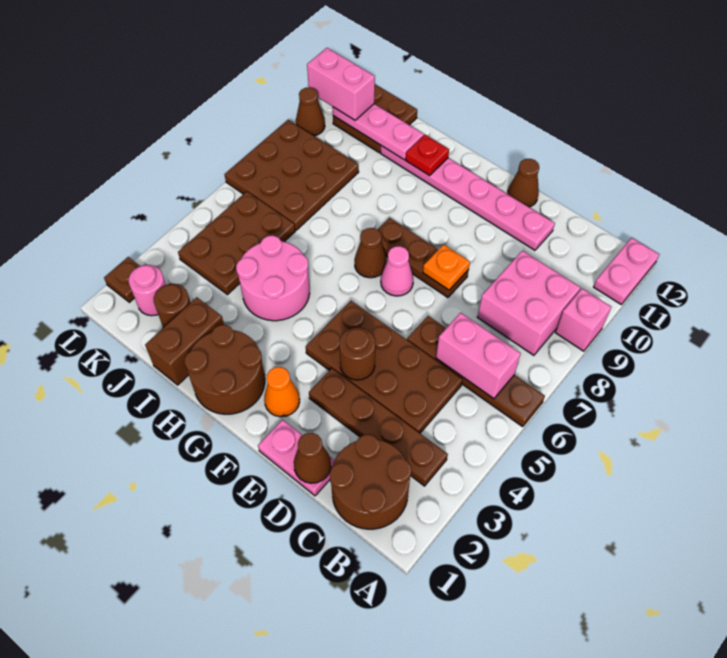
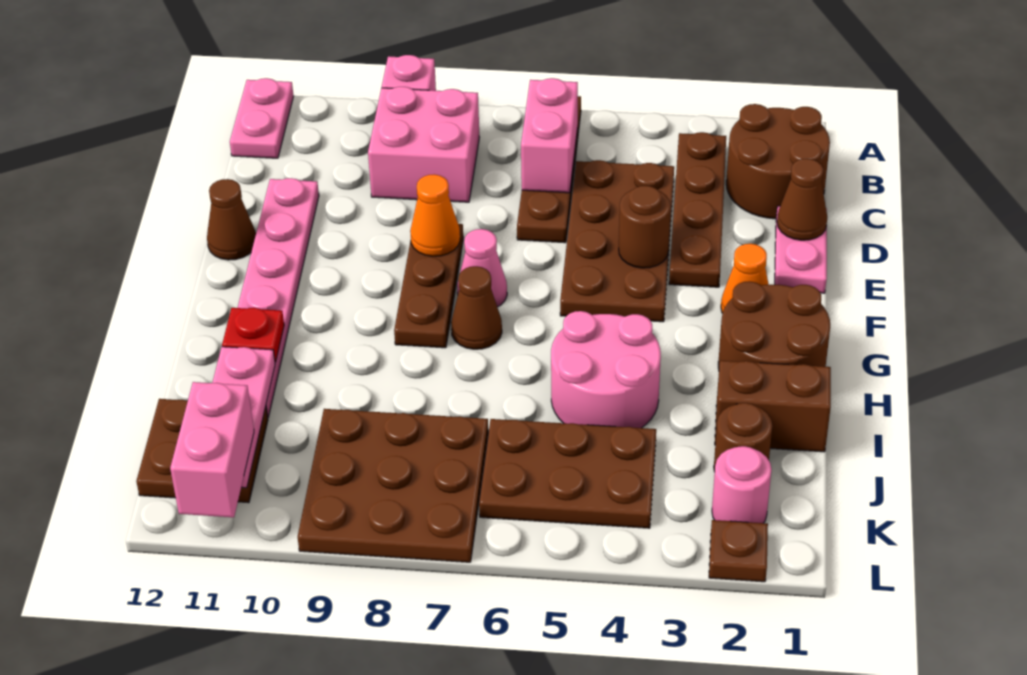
pink 1x2 plate [594,238,659,305] -> pink 1x2 plate turned to [230,78,294,158]
orange 1x1 plate [423,244,470,290] -> orange 1x1 cone [410,174,460,256]
brown 1x1 cone [296,88,325,136] -> none

